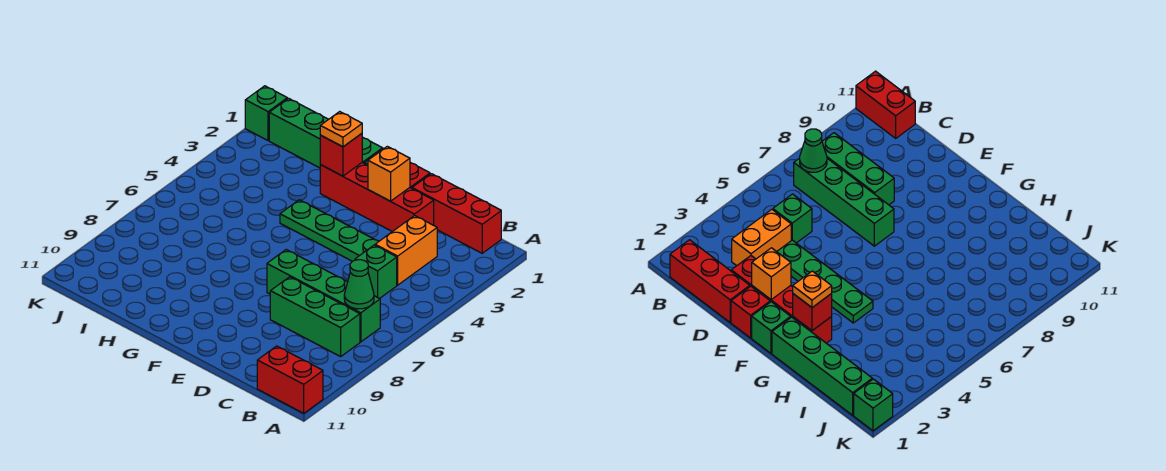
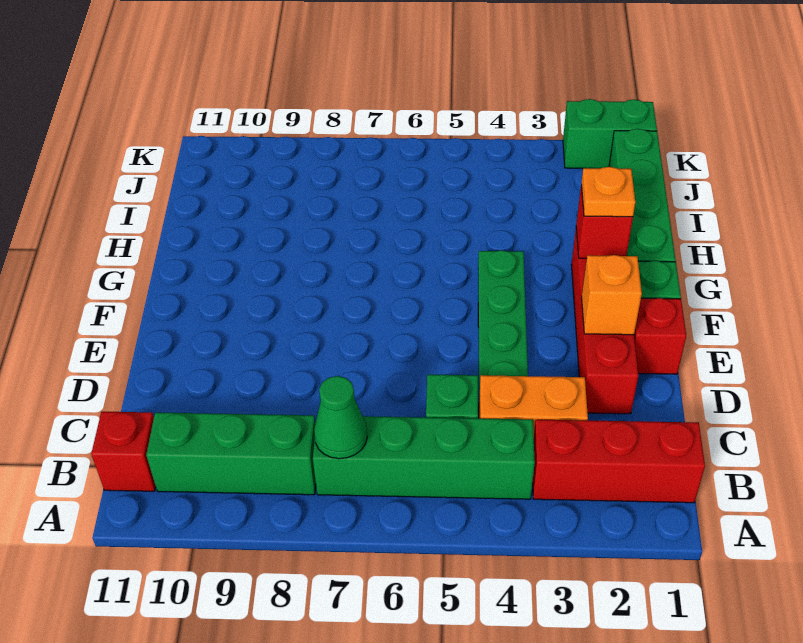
red 1x2 brick [257,346,323,413] -> red 1x1 brick [91,412,156,491]
red 1x3 brick [412,174,501,253] -> red 1x3 brick turned to [533,420,705,503]
green 1x4 brick [267,250,380,342] -> green 1x4 brick turned to [313,416,535,499]
green 1x3 brick [270,277,360,357] -> green 1x3 brick turned to [146,413,316,495]
green 1x1 brick [245,86,287,141] -> green 1x2 brick [563,99,657,168]

